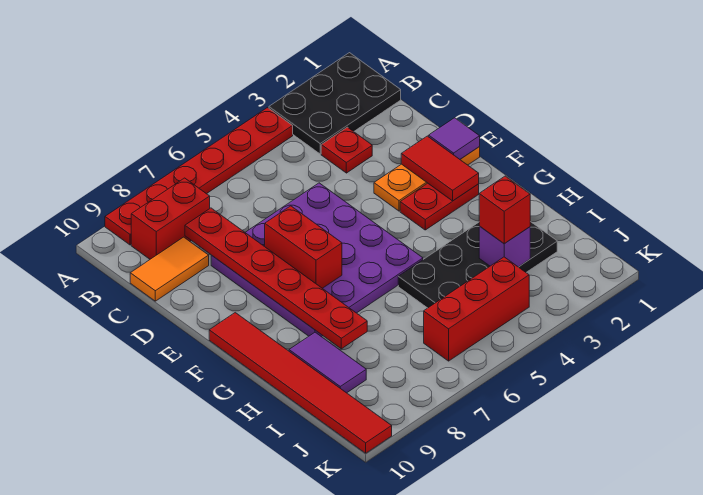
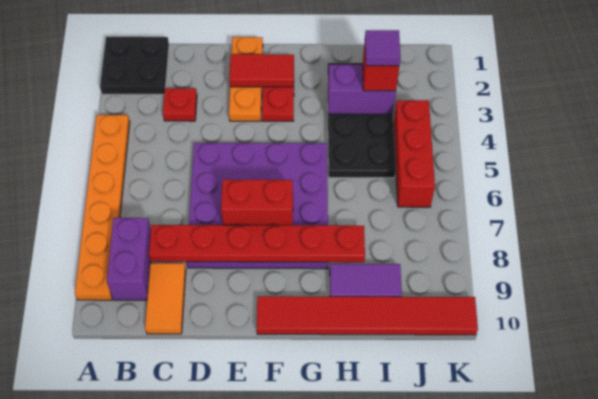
black 2x3 plate [269,53,401,154] -> black 2x2 plate [100,37,169,94]
red 1x6 plate [105,108,293,245] -> orange 1x6 plate [75,115,130,300]
red 1x2 brick [131,178,210,259] -> purple 1x2 brick [107,218,151,300]
purple 1x1 tile [429,118,480,159] -> purple 1x1 tile moved to [365,30,401,66]
purple 1x1 brick [479,226,530,267] -> purple 1x2 brick [328,65,396,114]

